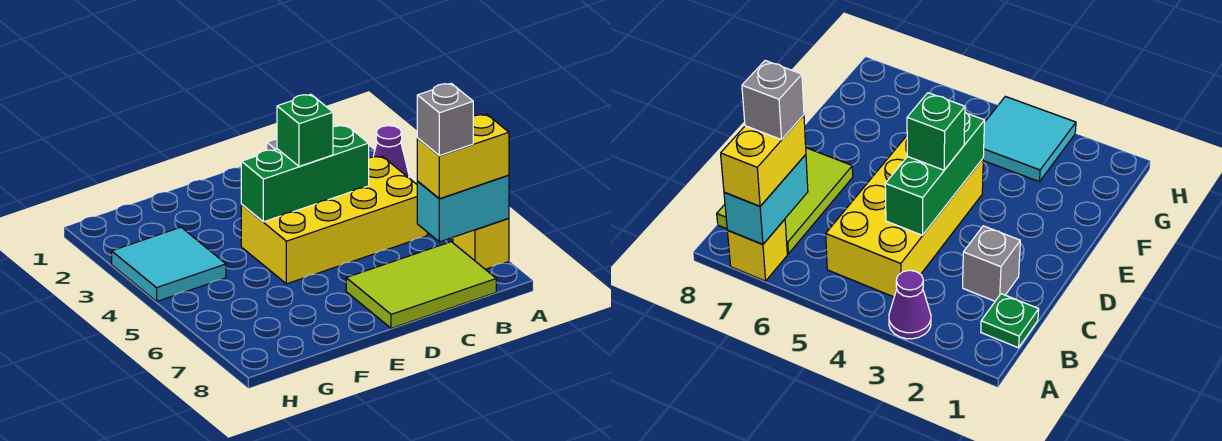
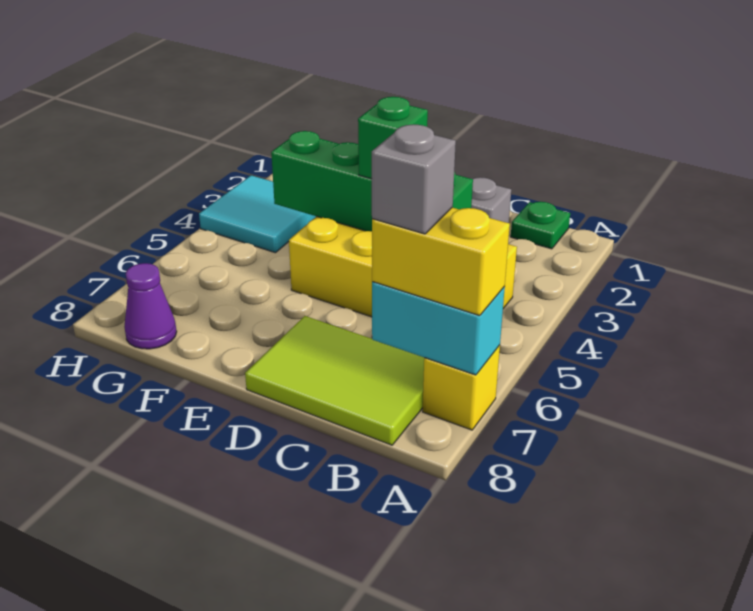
purple 1x1 cone [373,126,409,178] -> purple 1x1 cone moved to [124,263,177,349]
green 1x3 brick [241,125,369,222] -> green 1x4 brick [271,131,473,231]

